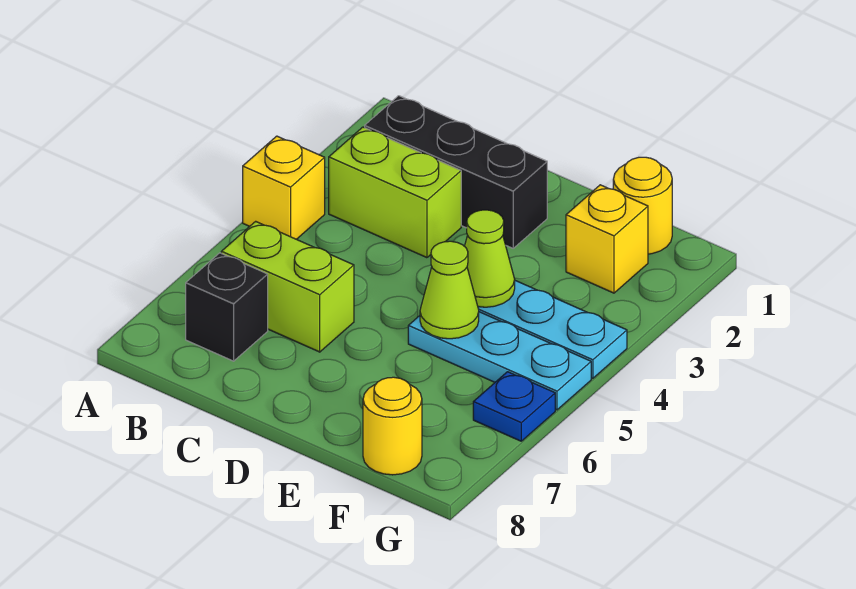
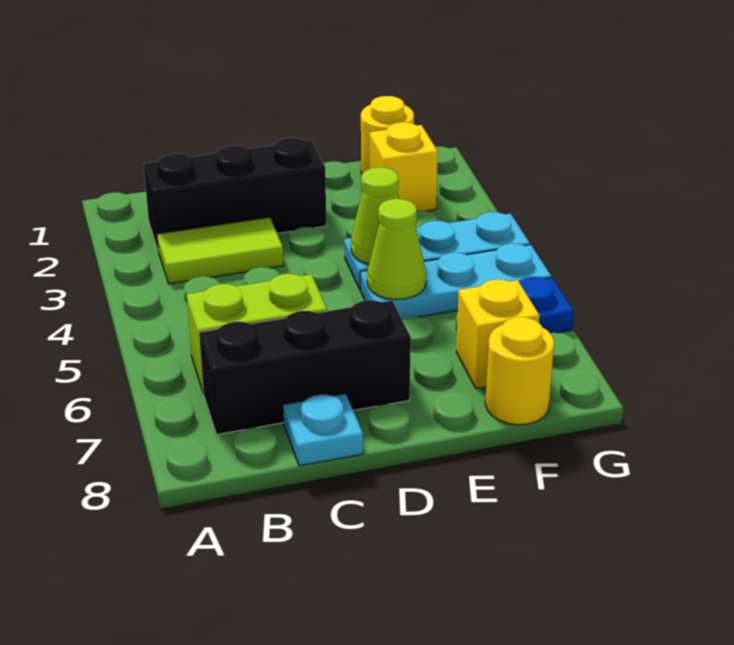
yellow 1x1 brick [243,136,325,239] -> yellow 1x1 brick moved to [456,280,540,389]
lime 1x2 brick [329,127,461,258] -> lime 1x2 tile [157,217,284,284]
black 1x1 brick [186,253,268,361] -> black 1x3 brick [199,300,411,435]
none -> cyan 1x1 plate [283,393,363,466]

